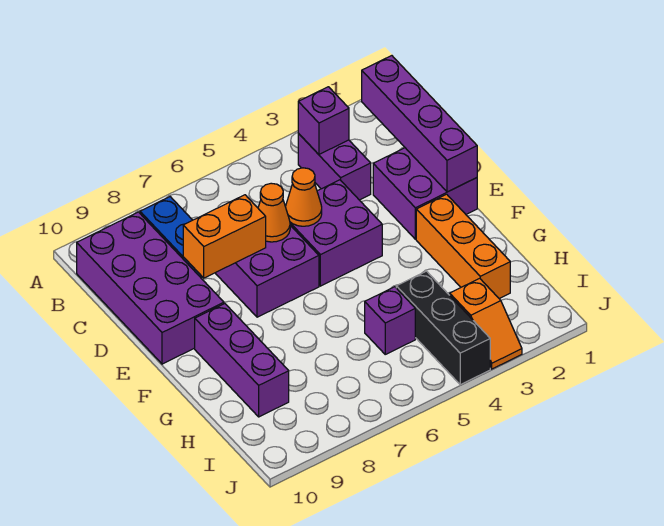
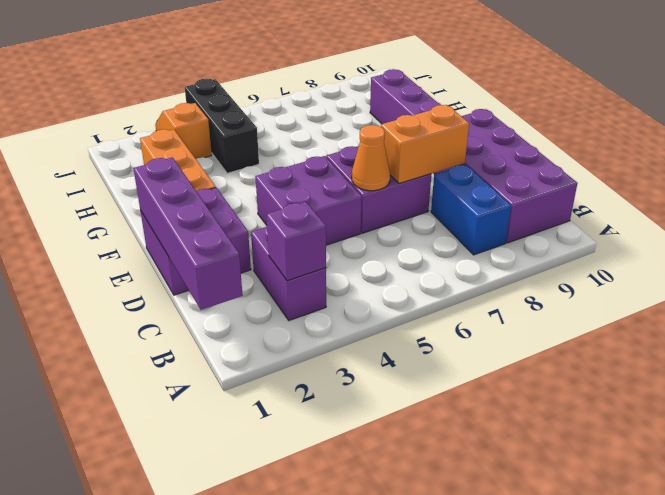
orange 1x1 cone [285,168,322,226] -> none
purple 1x1 brick [365,287,415,354] -> none

